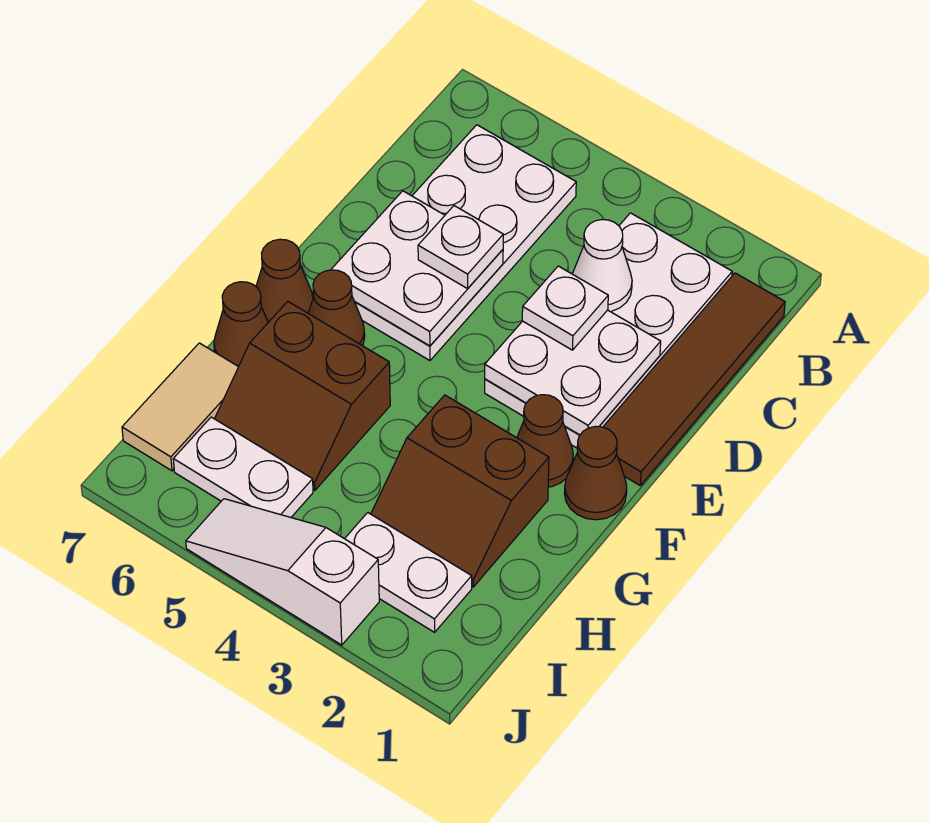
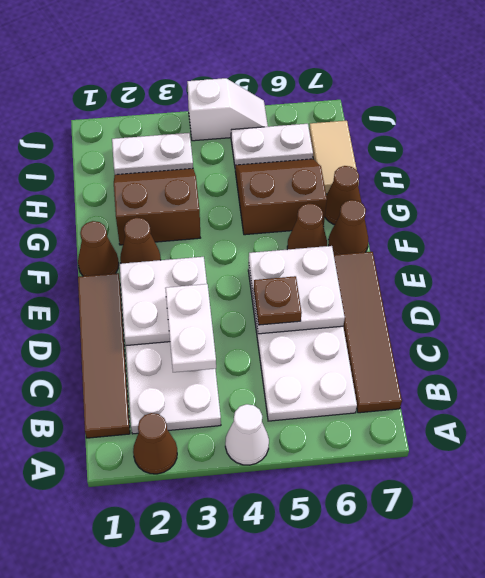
none -> brown 1x1 cone [133,413,177,474]
none -> brown 1x4 tile [334,252,402,413]
white 1x1 cone [573,220,632,312] -> white 1x1 cone moved to [225,404,269,465]
white 1x1 plate [522,266,608,350] -> white 1x2 plate [165,284,216,372]
white 1x1 plate [418,206,503,289] -> brown 1x1 plate [254,276,302,325]
white 1x3 slope [186,499,379,645] -> white 1x2 slope [187,78,268,141]

